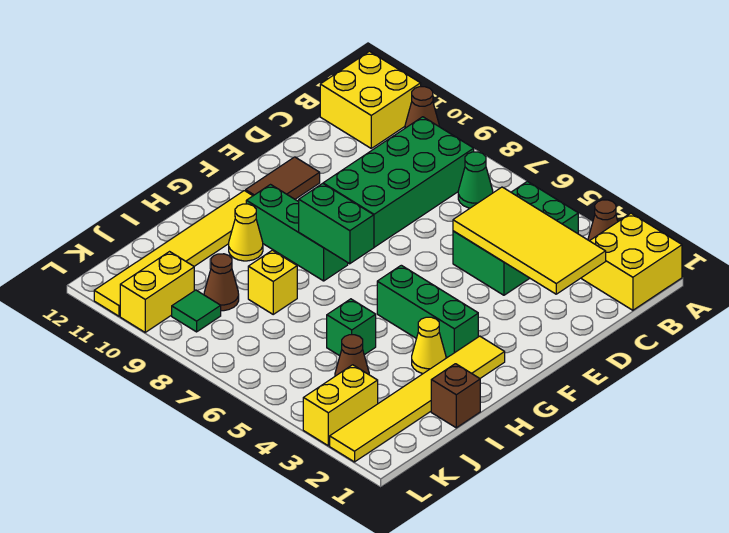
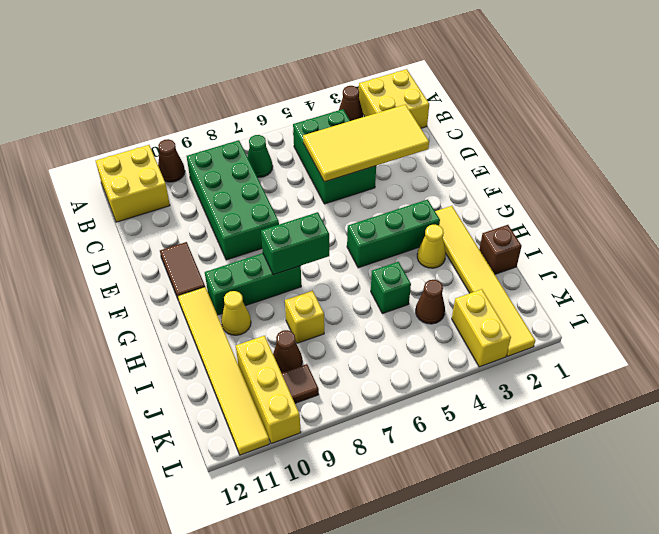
green 1x1 tile [172,290,221,332] -> brown 1x1 tile [282,364,319,403]
yellow 1x2 brick [120,252,195,332] -> yellow 1x3 brick [236,336,301,444]

